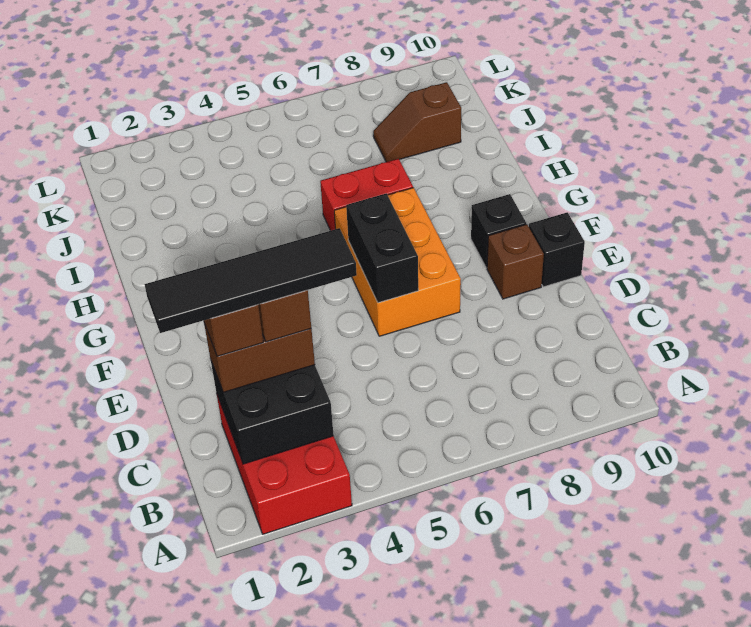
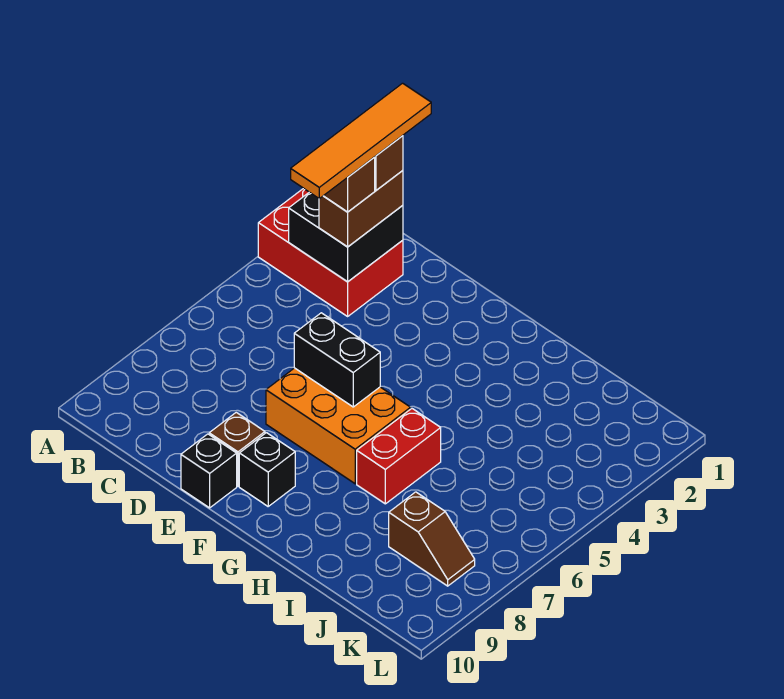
black 1x4 tile [144,228,357,333] -> orange 1x4 tile [291,83,431,198]
brown 1x2 slope [373,82,461,162] -> brown 1x2 slope turned to [389,492,475,586]

